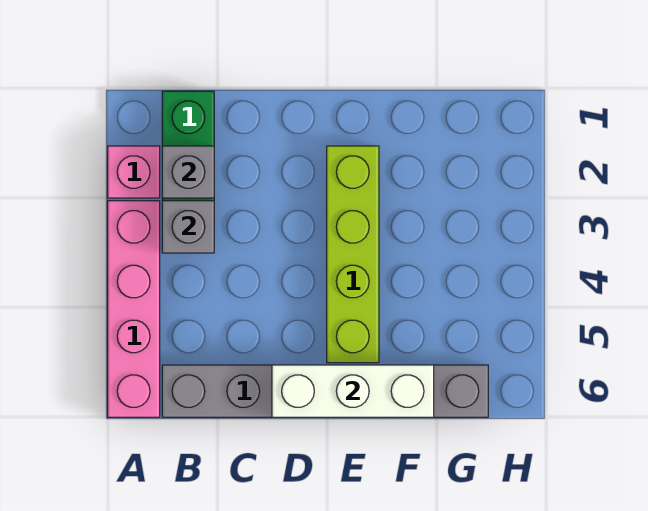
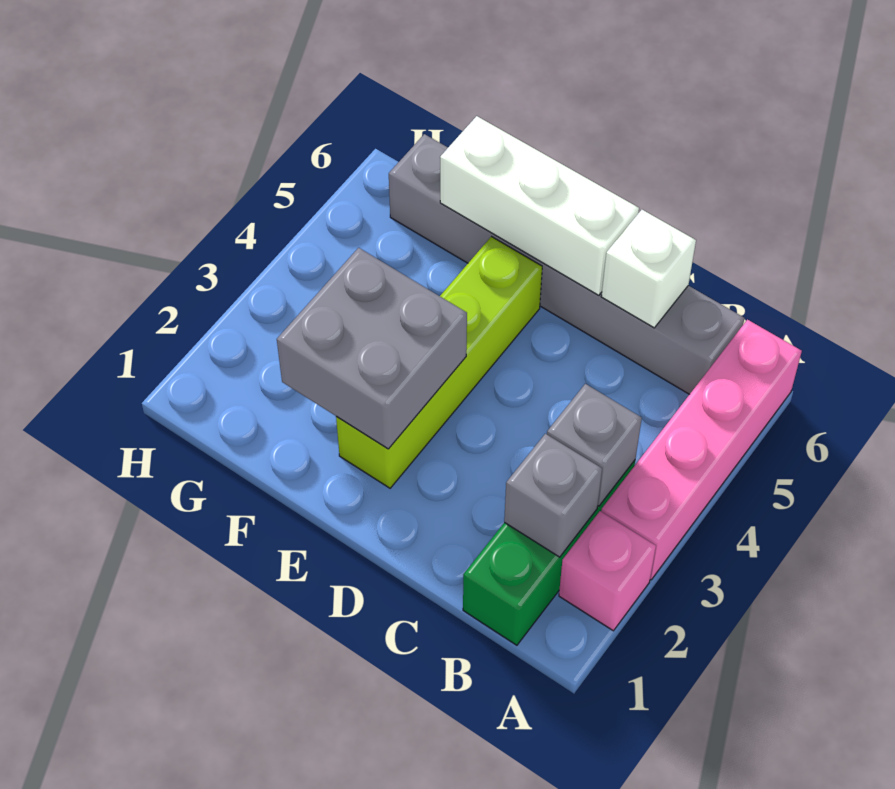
none -> white 1x1 brick [601,210,696,328]
none -> grey 2x2 brick [277,248,467,449]

